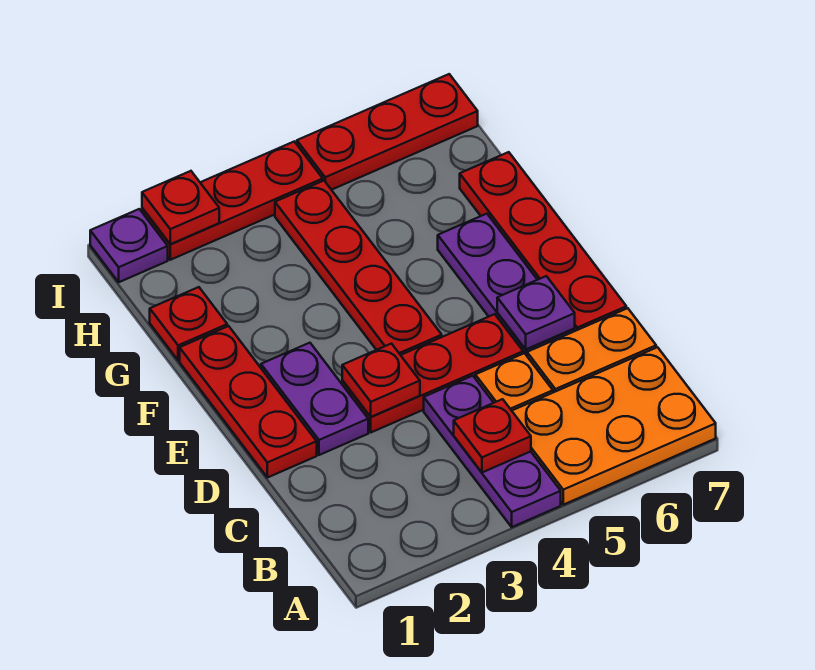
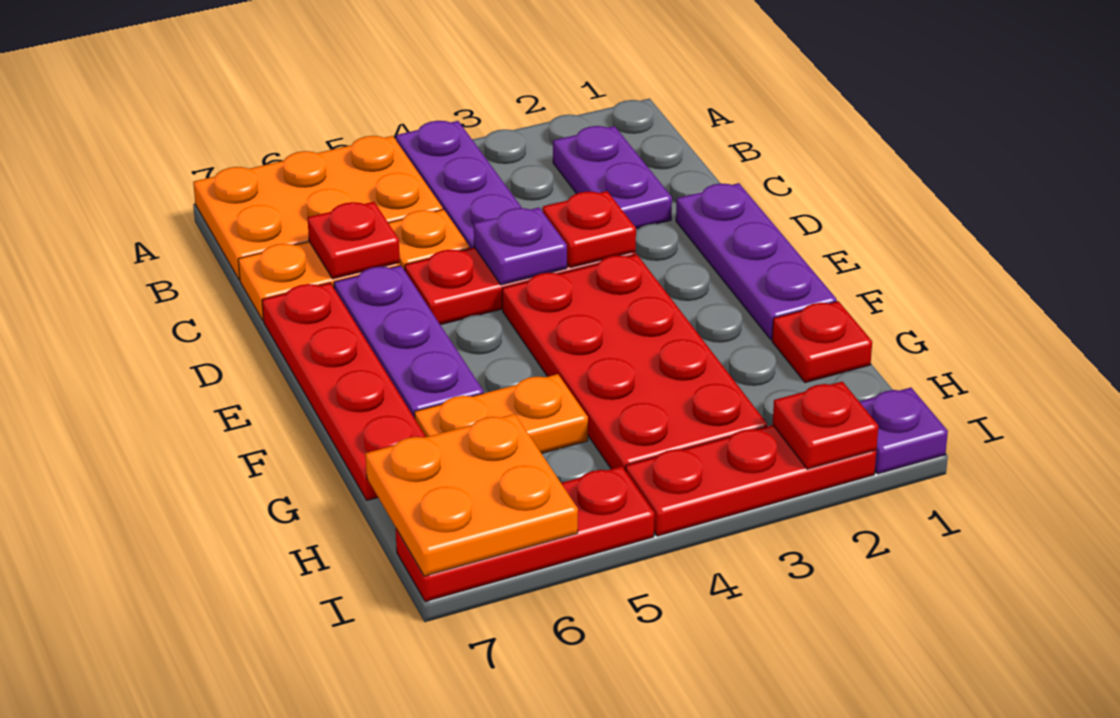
red 1x1 plate [454,399,531,472] -> red 1x1 plate moved to [307,202,400,279]
red 1x3 plate [180,326,317,478] -> purple 1x3 plate [676,183,837,340]
purple 1x2 plate [261,343,368,455] -> purple 1x2 plate moved to [553,126,672,229]
purple 1x1 plate [497,276,575,349] -> purple 1x1 plate moved to [474,207,567,285]
red 1x4 plate [275,181,442,355] -> red 2x4 plate [502,254,767,471]
none -> orange 1x2 plate [414,374,588,454]
none -> orange 2x2 plate [365,414,578,576]

